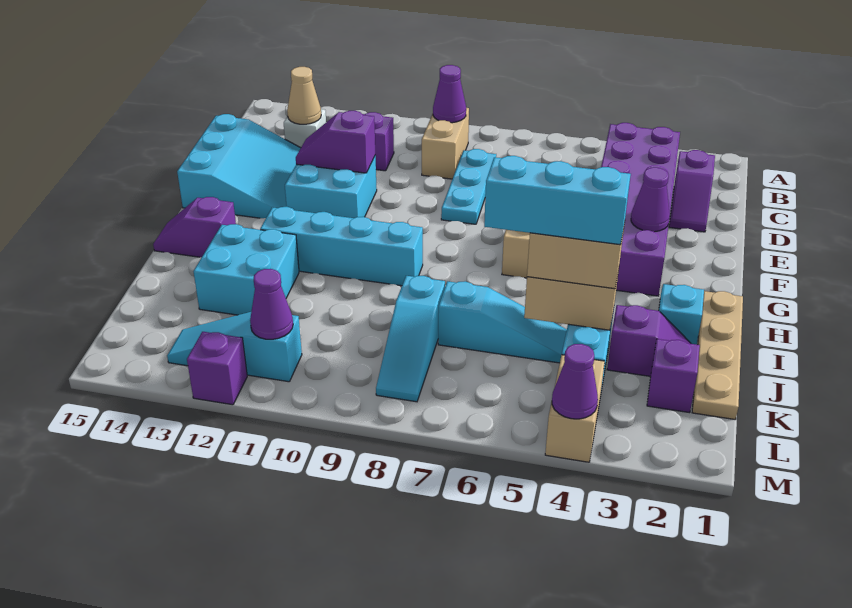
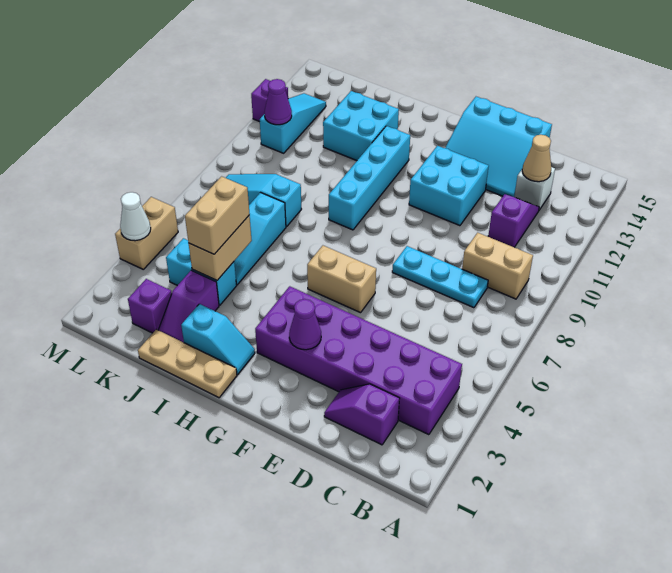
purple 1x1 cone [433,65,466,123] -> none
purple 1x2 slope [296,111,375,173] -> none
tan 1x4 plate [692,291,743,419] -> tan 1x3 plate [138,329,237,398]
purple 1x2 slope [153,197,236,257] -> none
cyan 1x3 brick [484,156,631,245] -> none
tan 1x2 brick [545,355,605,462] -> tan 1x2 brick turned to [115,197,178,269]
purple 1x1 cone [552,344,598,419] -> white 1x1 cone [120,192,151,241]

